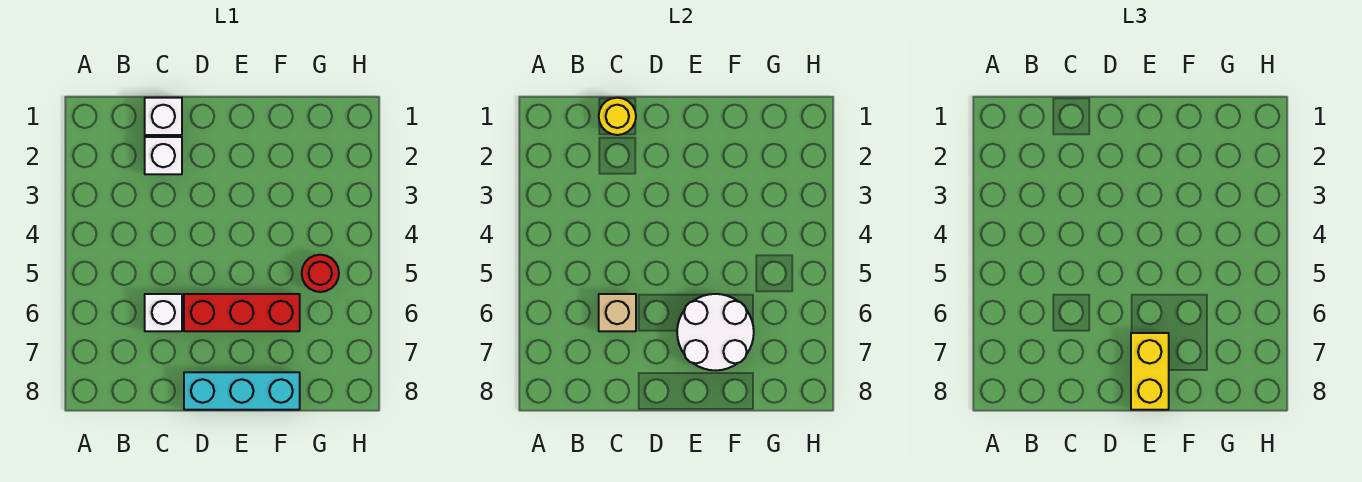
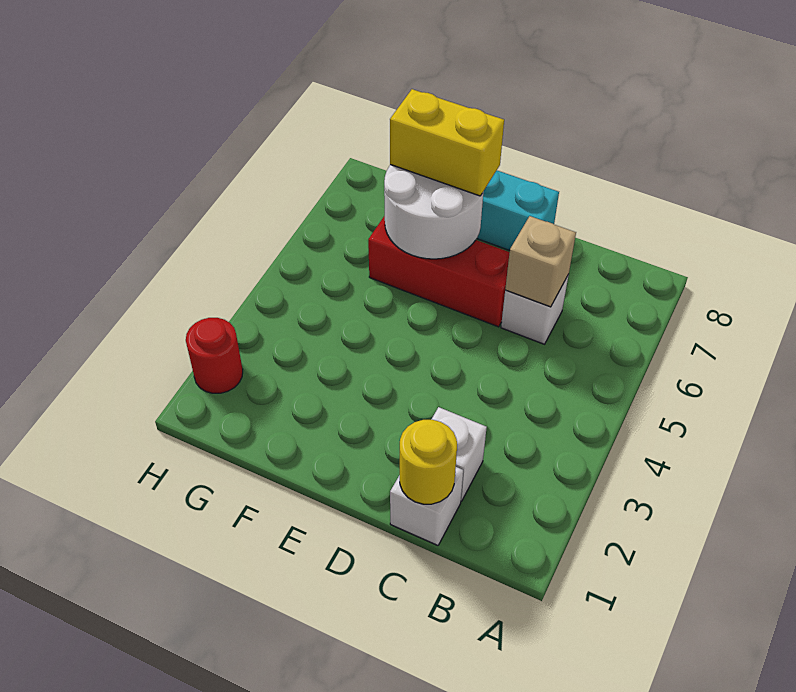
yellow 1x2 brick [1131,333,1169,410] -> yellow 1x2 brick turned to [390,89,504,196]
red 1x1 round brick [302,255,339,292] -> red 1x1 round brick moved to [186,318,243,393]

